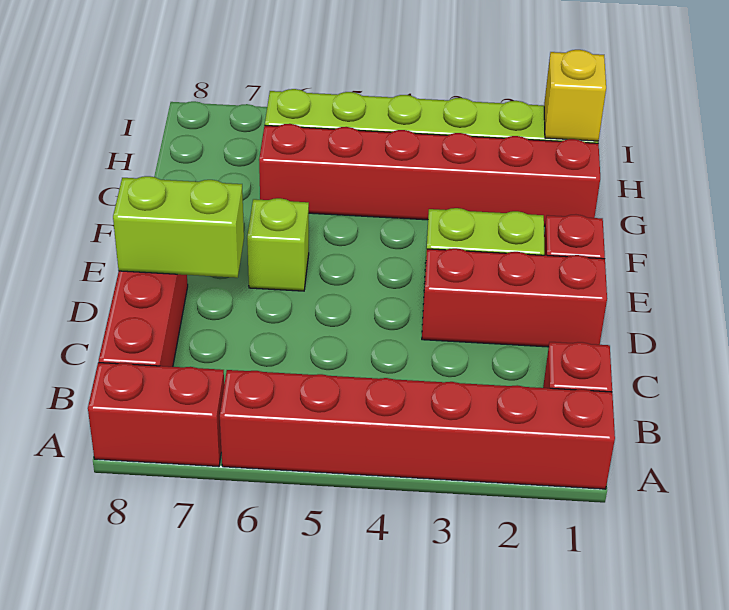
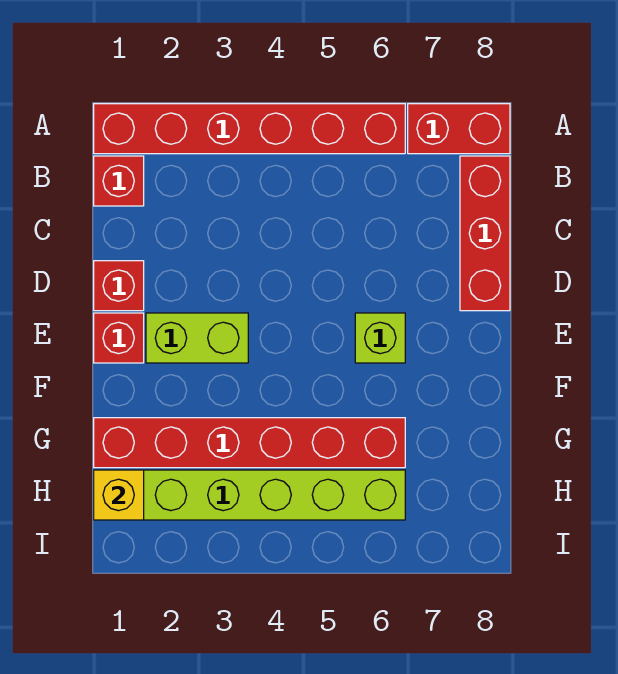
red 1x3 brick [422,248,607,347] -> red 1x1 brick [94,261,144,311]
lime 1x2 brick [113,176,244,278] -> none

